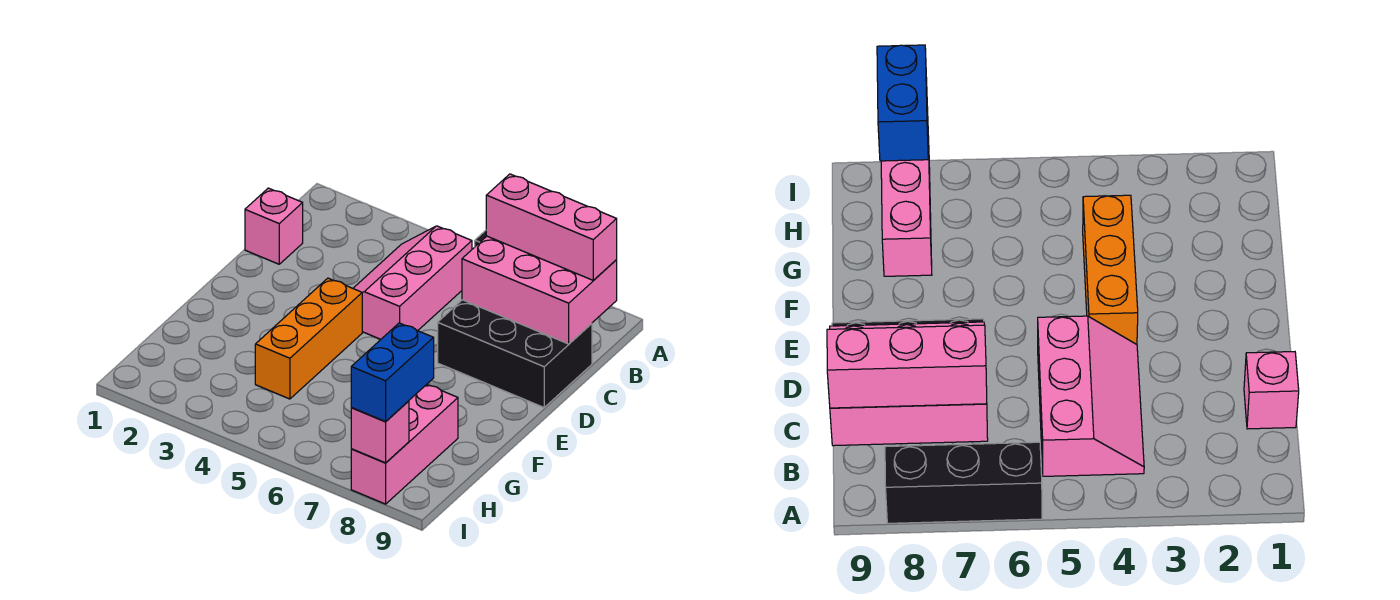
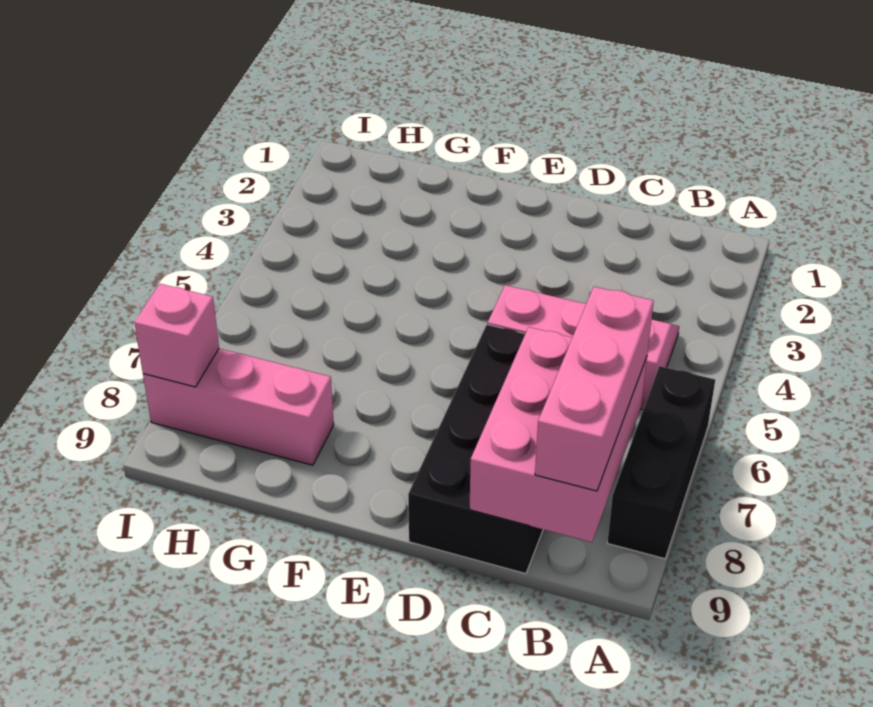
pink 1x1 brick [245,188,303,264] -> none
black 2x3 brick [438,300,592,407] -> black 2x4 brick [408,325,543,574]
orange 1x3 brick [255,278,362,399] -> none
blue 1x2 brick [351,323,434,422] -> none

